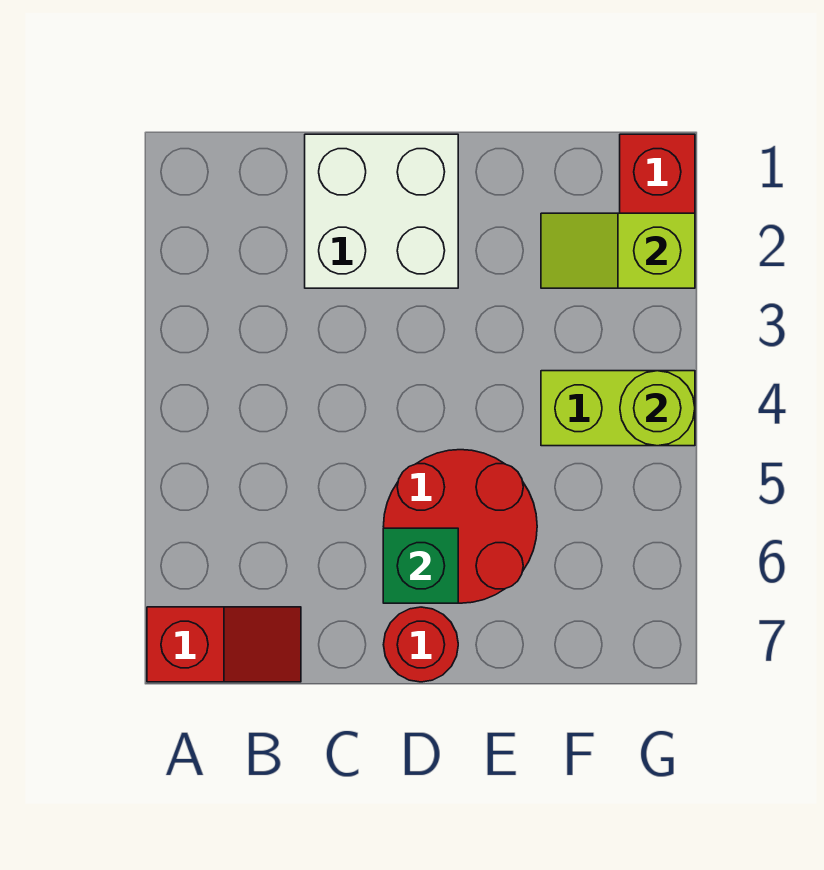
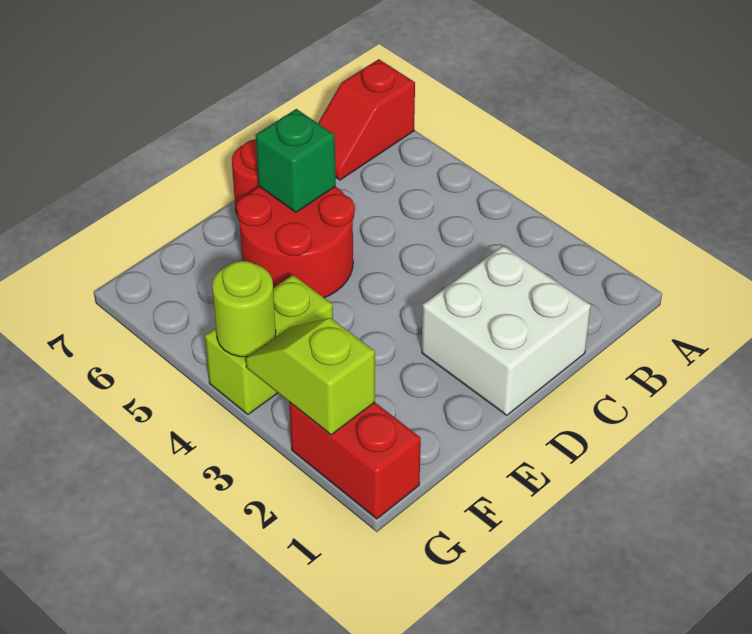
lime 1x2 slope [541,213,695,288] -> lime 1x2 slope turned to [246,318,375,435]

